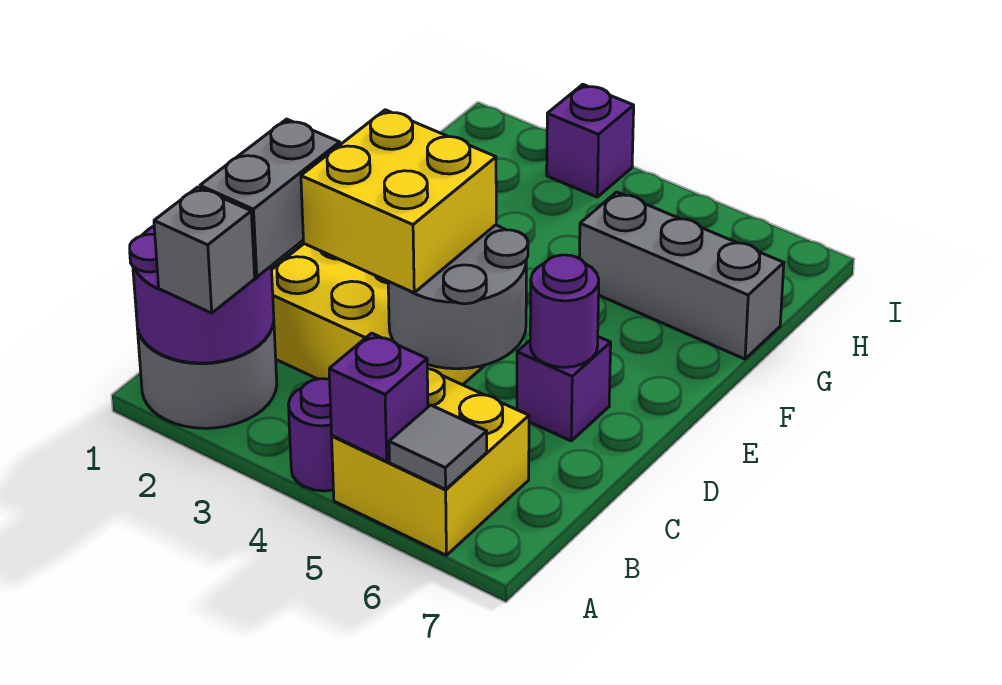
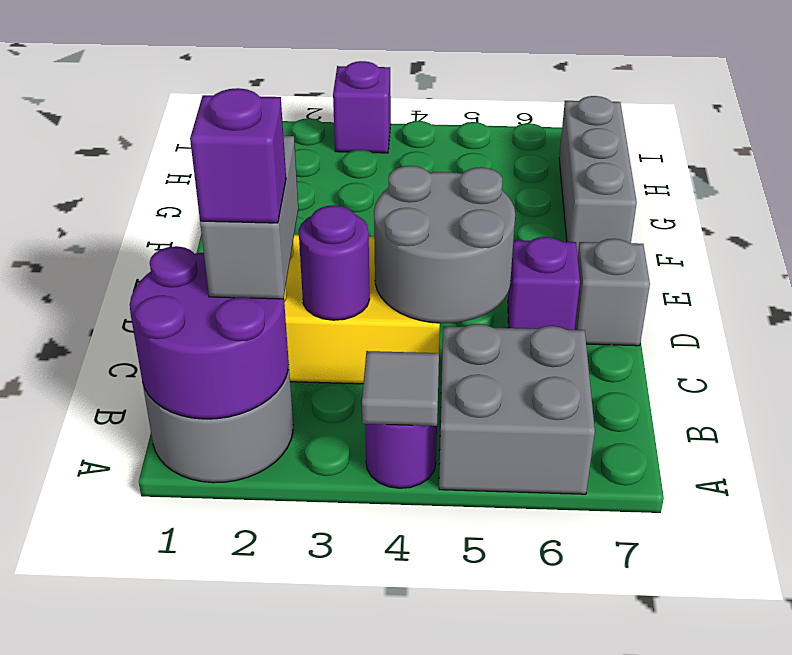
grey 1x1 brick [154,187,255,313] -> grey 1x1 brick moved to [575,239,650,346]
yellow 2x2 brick [332,369,529,555] -> grey 2x2 brick [439,324,595,494]
purple 1x1 brick [329,333,428,461] -> purple 1x1 brick moved to [190,88,286,223]
grey 1x1 tile [389,405,487,489] -> grey 1x1 tile moved to [362,351,439,426]
yellow 2x2 brick [301,110,496,293] -> none
purple 1x1 round brick [530,255,599,367] -> purple 1x1 round brick moved to [299,205,370,320]
grey 1x3 brick [579,192,784,359] -> grey 1x3 brick turned to [559,96,637,256]

